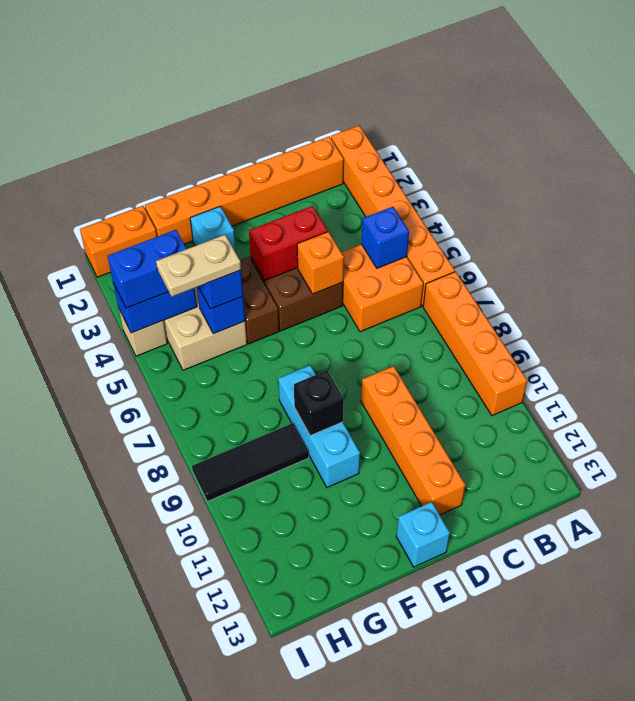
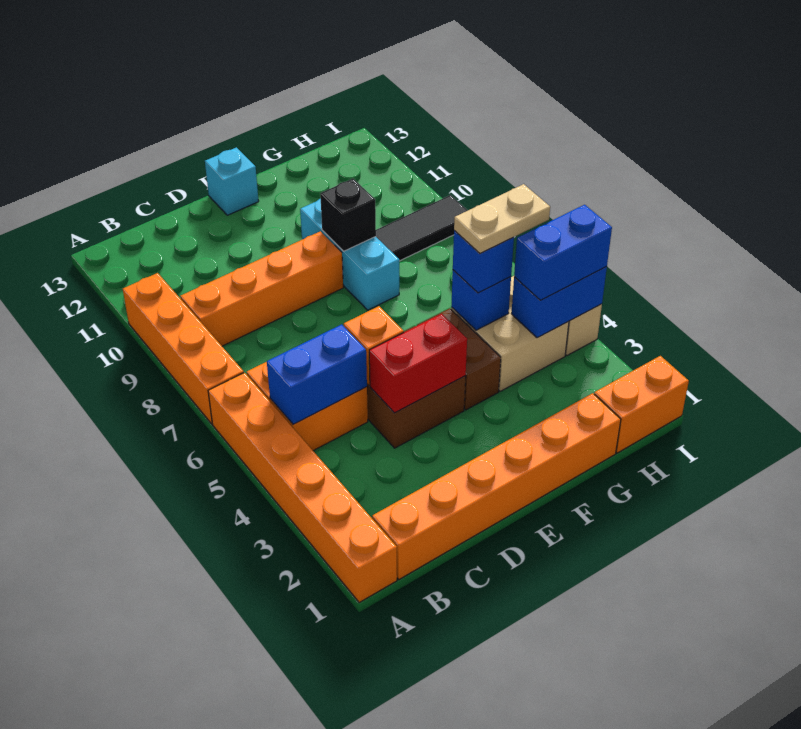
blue 1x1 brick [361,207,409,268] -> blue 1x2 brick [267,324,367,424]
orange 1x4 brick [361,366,465,515] -> orange 1x4 brick turned to [180,231,343,346]
cyan 1x1 brick [190,206,236,252] -> none

